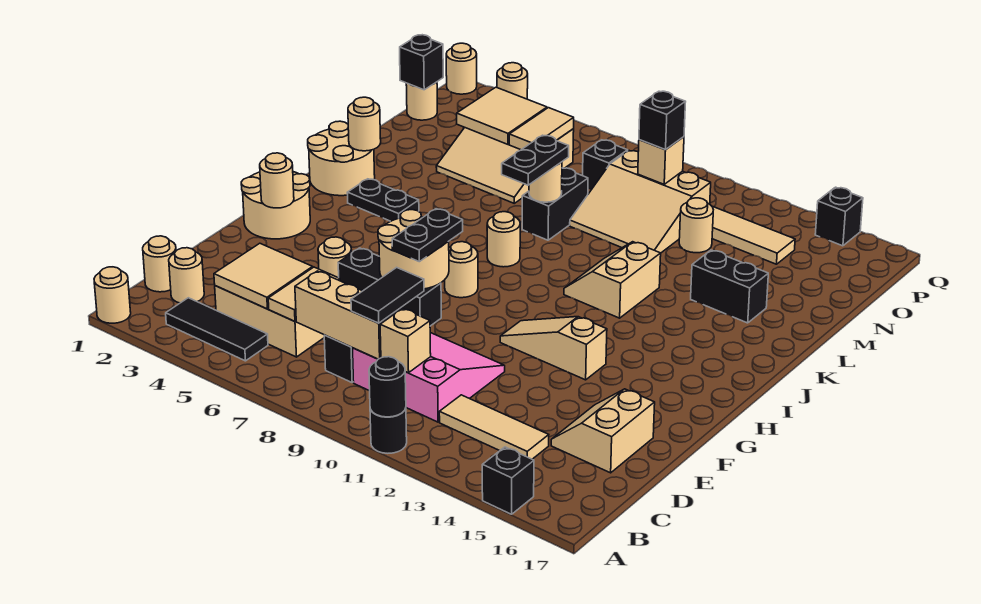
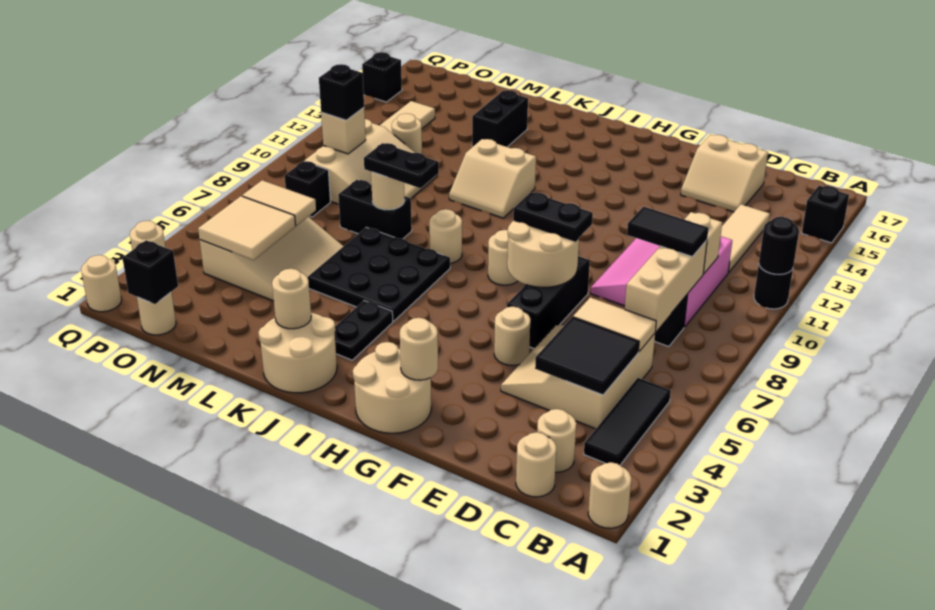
tan 2x2 tile [214,243,313,309] -> black 2x2 tile [535,317,639,395]
tan 1x3 slope [500,317,607,380] -> none
none -> black 3x3 plate [308,227,450,321]

